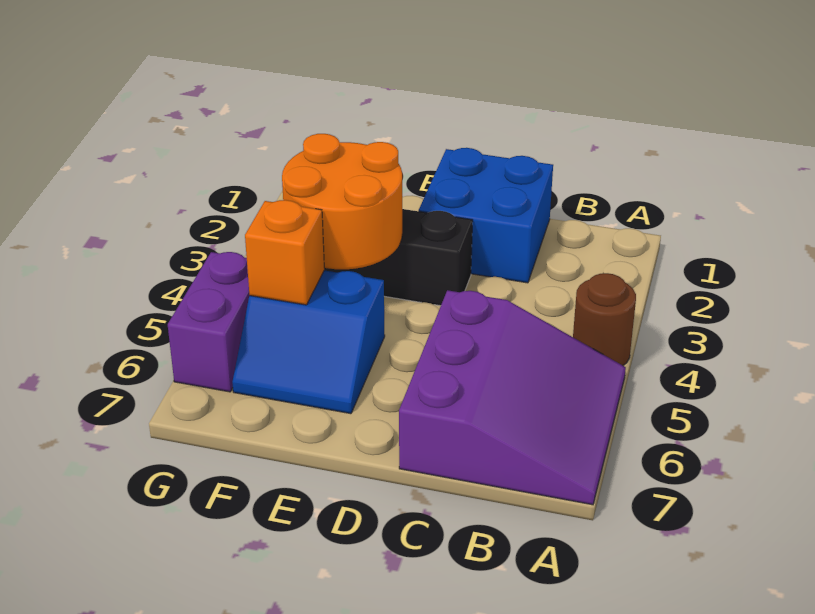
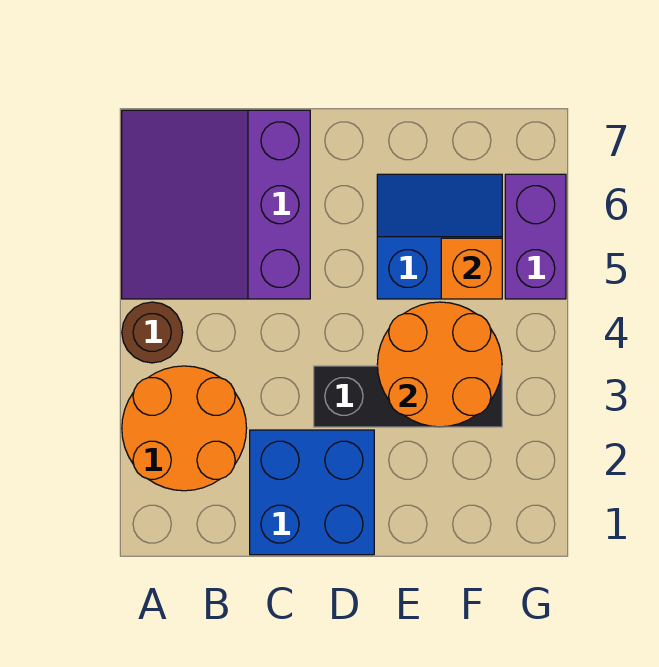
none -> orange 2x2 round brick [122,366,247,491]

